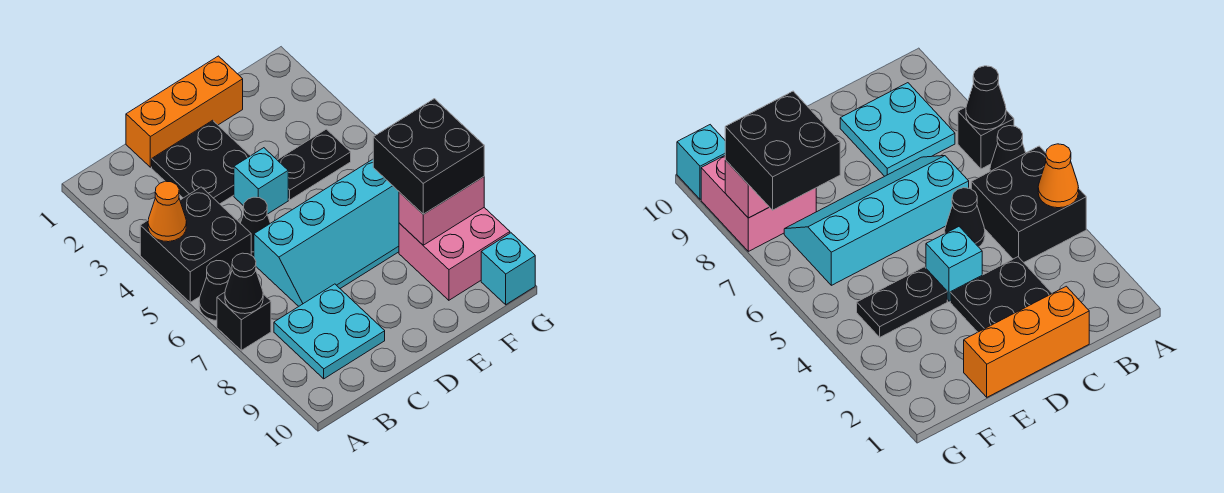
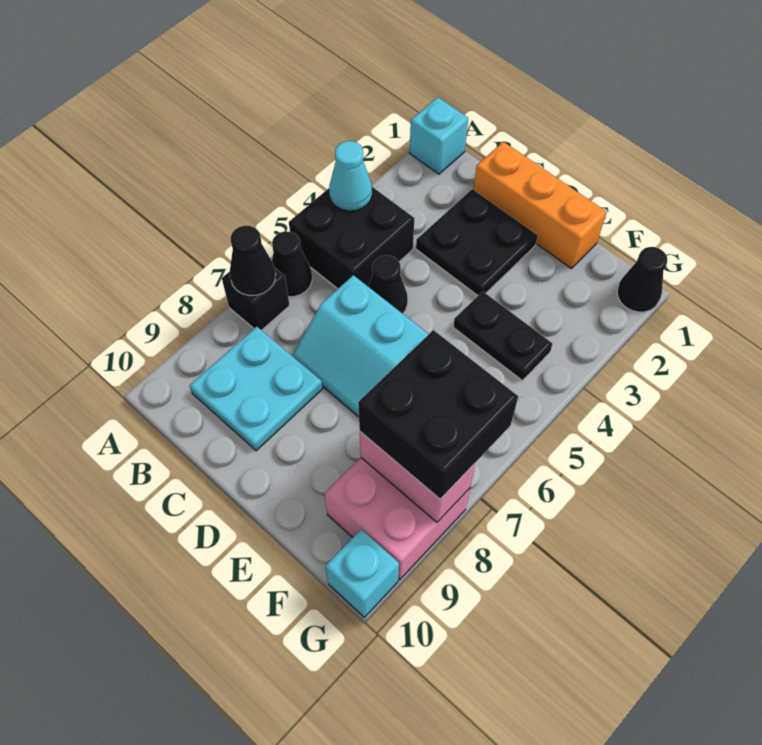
orange 1x1 cone [148,181,187,242] -> cyan 1x1 cone [329,141,372,211]
cyan 1x1 brick [234,148,288,214] -> cyan 1x1 brick moved to [410,97,468,174]
none -> black 1x1 cone [617,247,667,312]

